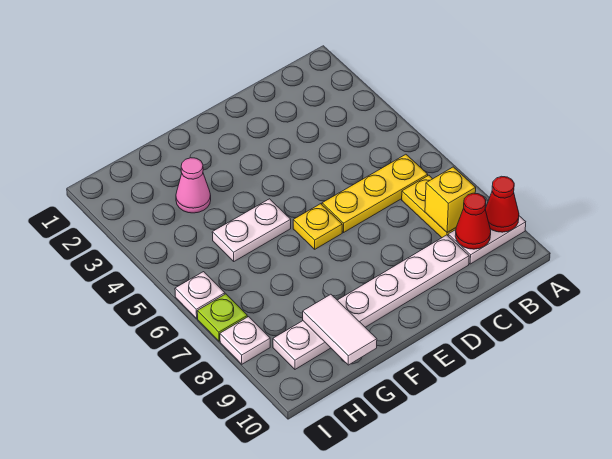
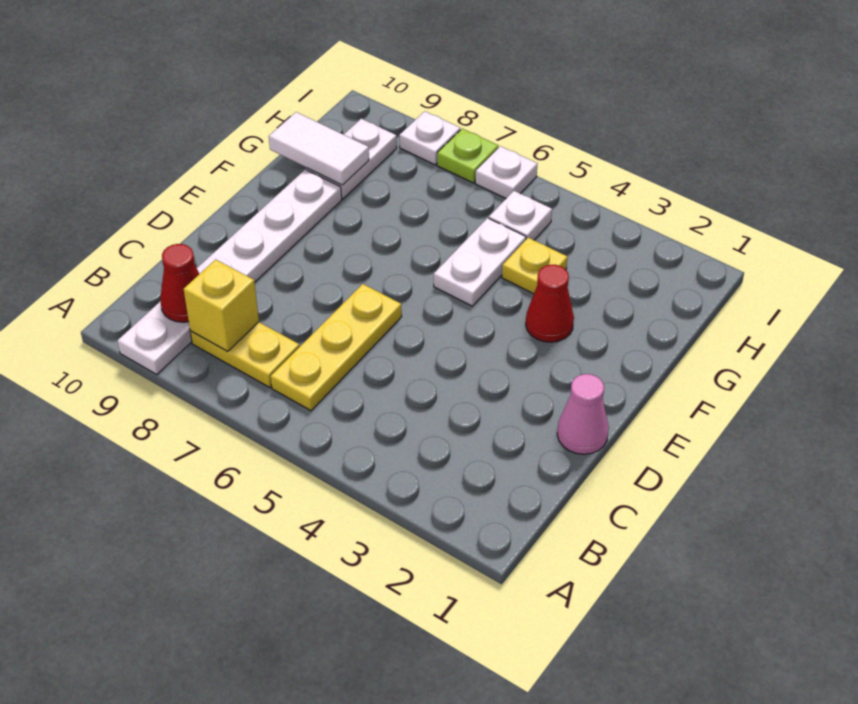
red 1x1 cone [485,176,519,232] -> red 1x1 cone moved to [526,265,574,342]
yellow 1x1 plate [293,204,342,249] -> yellow 1x1 plate moved to [502,238,567,294]
pink 1x1 cone [176,158,211,213] -> pink 1x1 cone moved to [557,374,609,454]
none -> white 1x1 plate [489,191,552,240]

